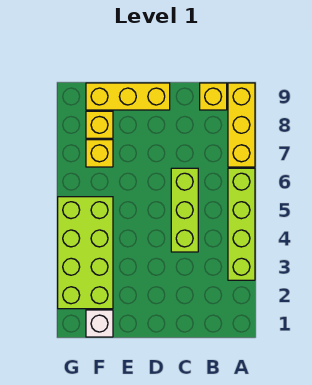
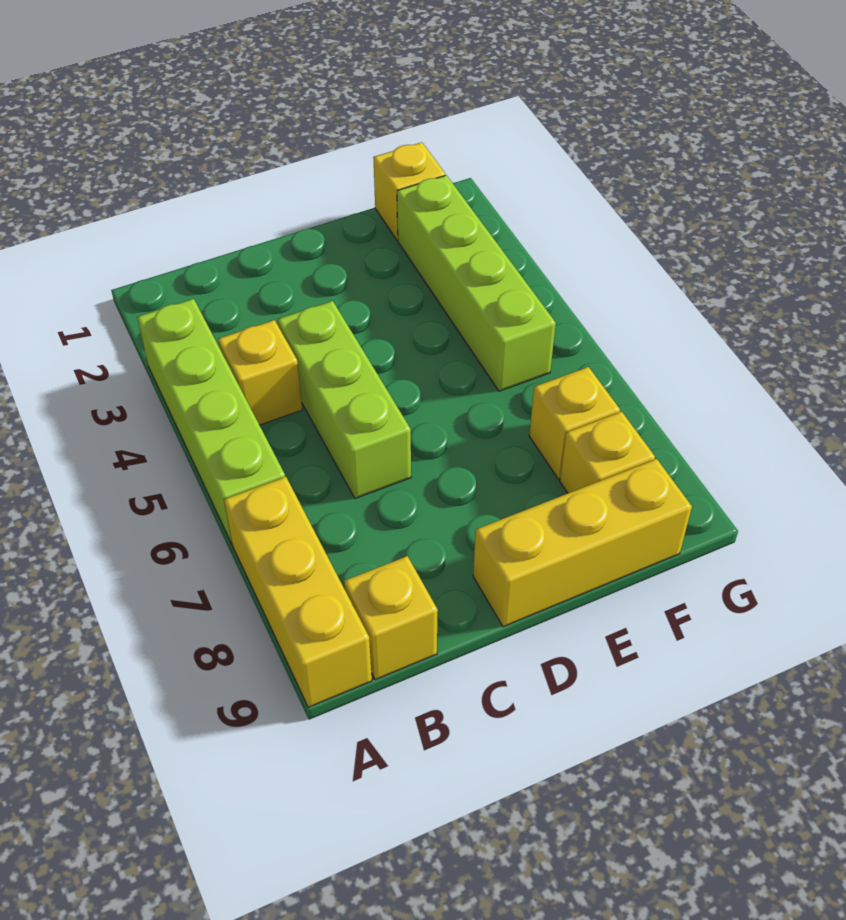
none -> yellow 1x1 brick [218,320,303,425]
white 1x1 brick [86,310,113,337] -> yellow 1x1 brick [373,142,445,240]
lime 2x4 brick [58,197,113,309] -> lime 1x4 brick [397,175,556,391]

